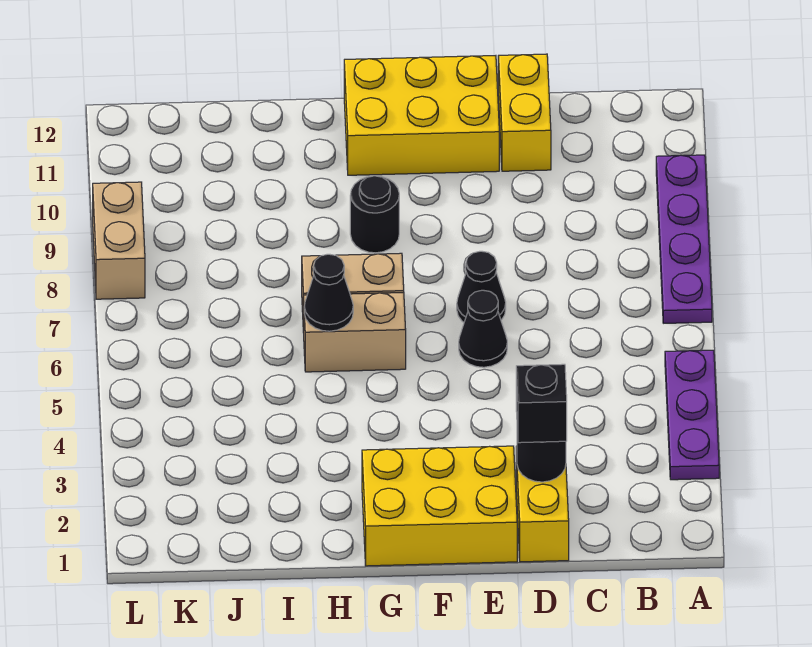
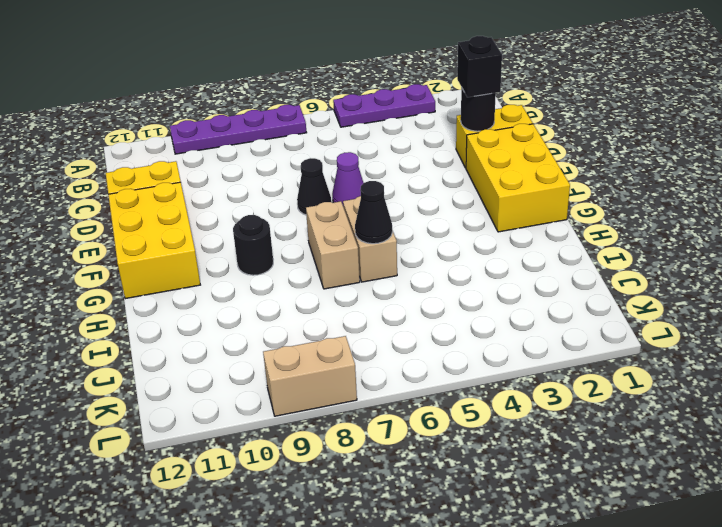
black 1x1 cone [459,290,507,367] -> purple 1x1 cone [332,152,363,205]

